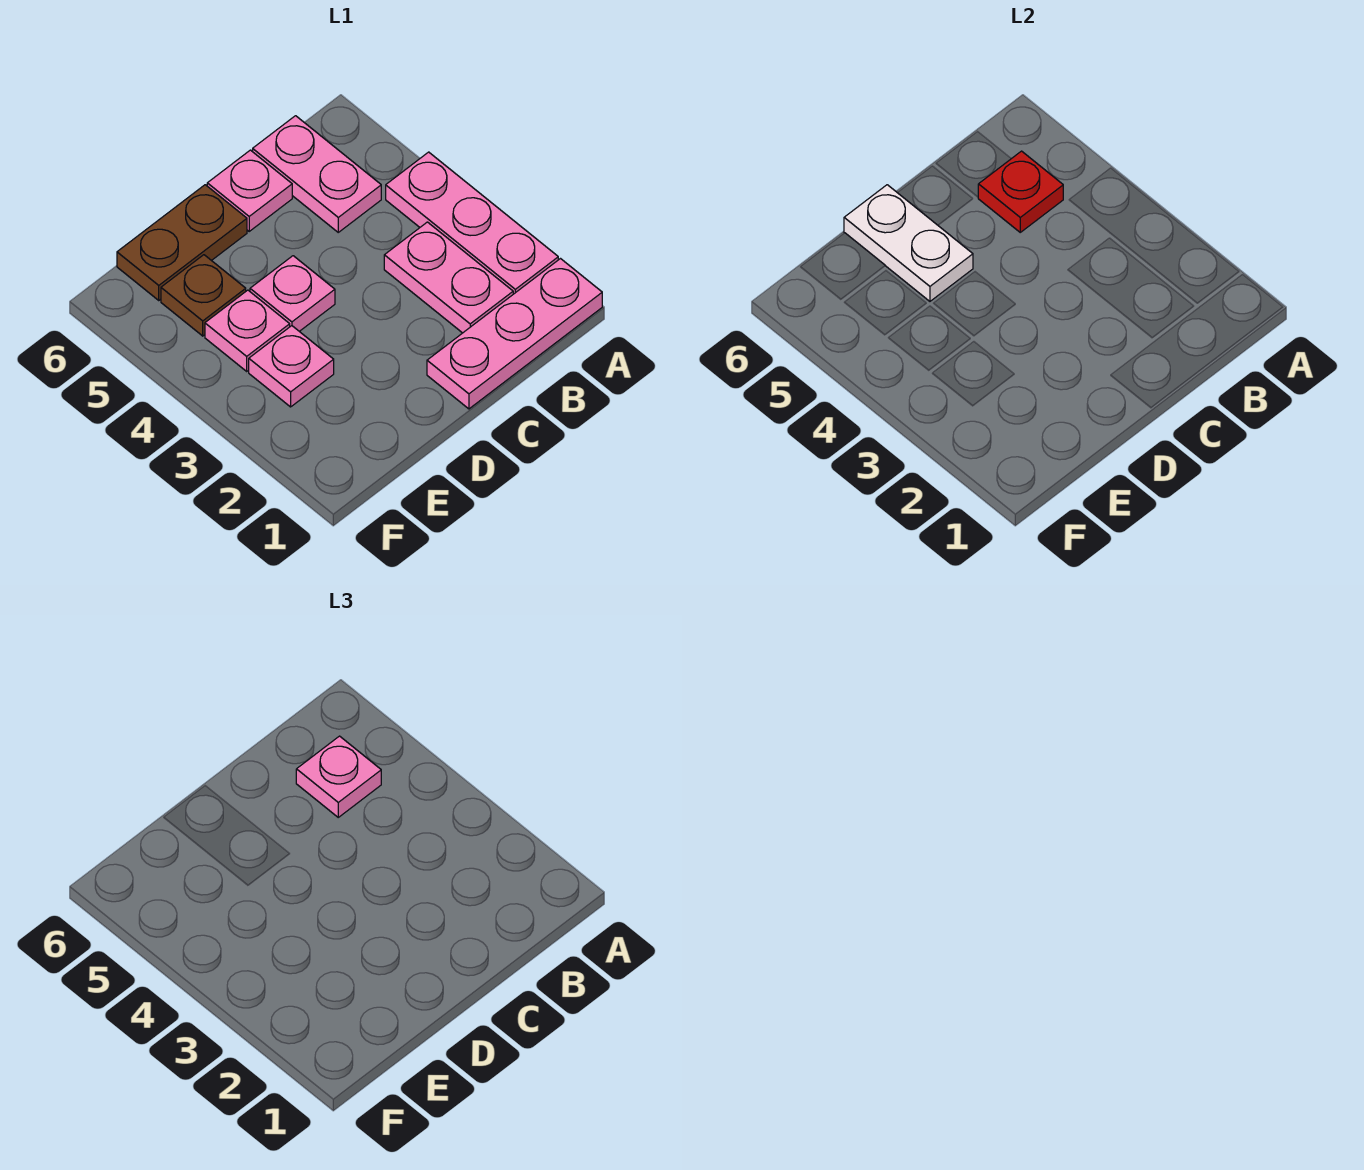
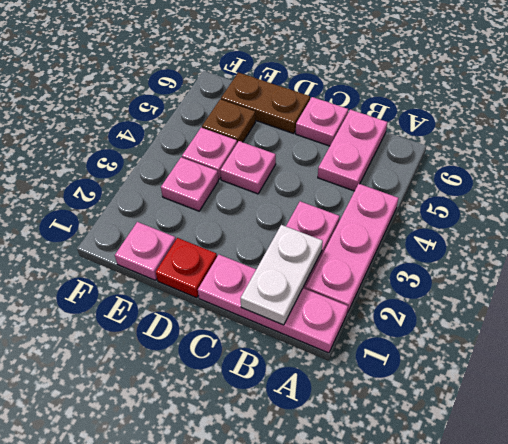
red 1x1 plate [978,151,1063,232] -> red 1x1 plate moved to [156,238,217,298]
pink 1x1 plate [296,736,381,817] -> pink 1x1 plate moved to [115,222,176,280]
white 1x2 plate [844,185,973,301] -> white 1x2 plate moved to [241,225,323,325]

